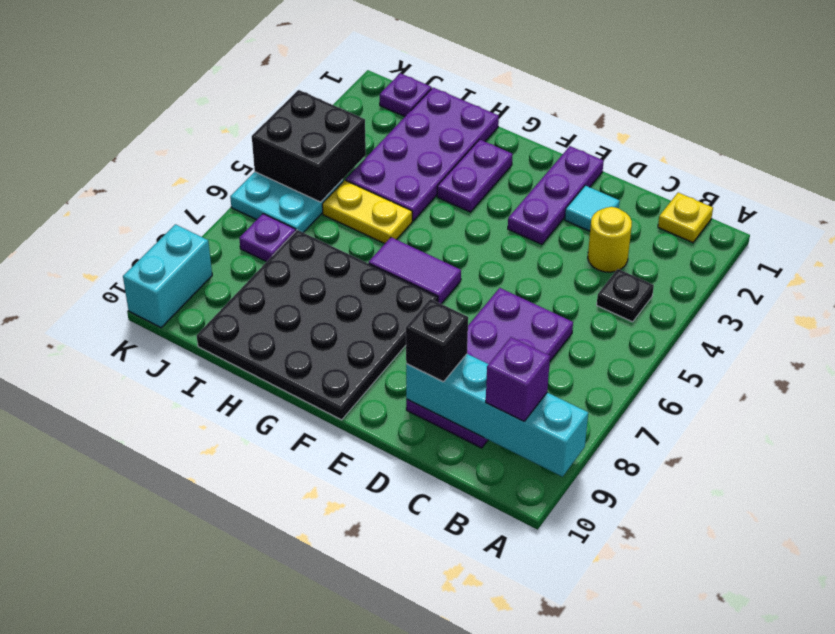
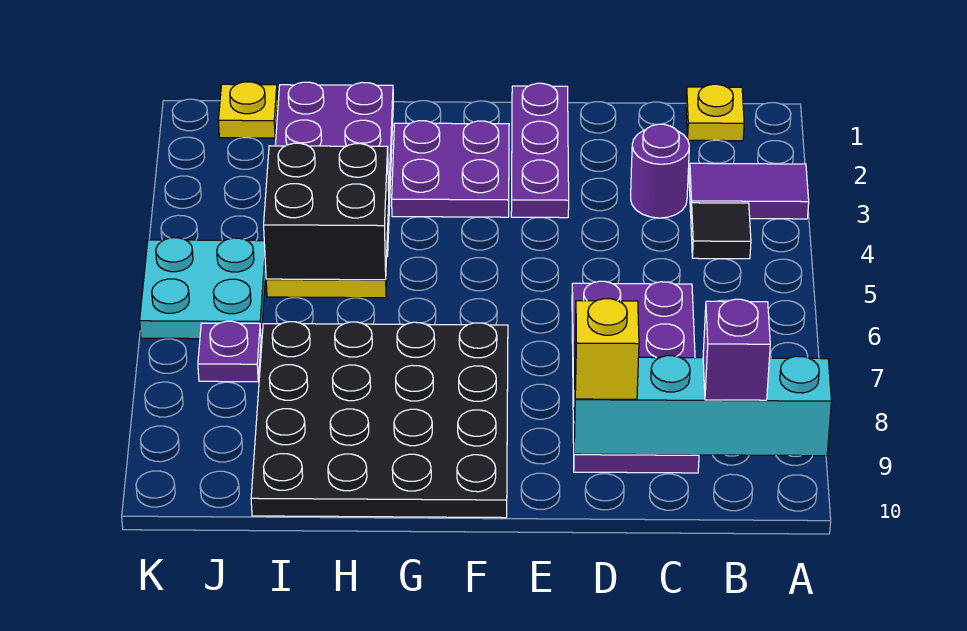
black 1x1 plate [597,269,654,322] -> black 1x1 tile [691,203,751,259]
yellow 1x1 round brick [588,207,632,272] -> purple 1x1 round brick [631,124,689,218]
cyan 1x1 tile [565,185,620,231] -> none
black 1x1 brick [406,299,468,382] -> yellow 1x1 brick [575,299,639,399]
purple 1x2 tile [369,237,461,304] -> purple 1x2 tile moved to [689,163,809,219]
purple 1x2 plate [437,139,513,212] -> purple 2x2 plate [392,121,509,217]
purple 1x1 plate [380,73,431,116] -> yellow 1x1 plate [218,82,278,138]
black 2x2 brick [252,90,366,202] -> black 2x2 brick moved to [264,143,389,280]
cyan 1x2 brick [123,224,212,327] -> none

